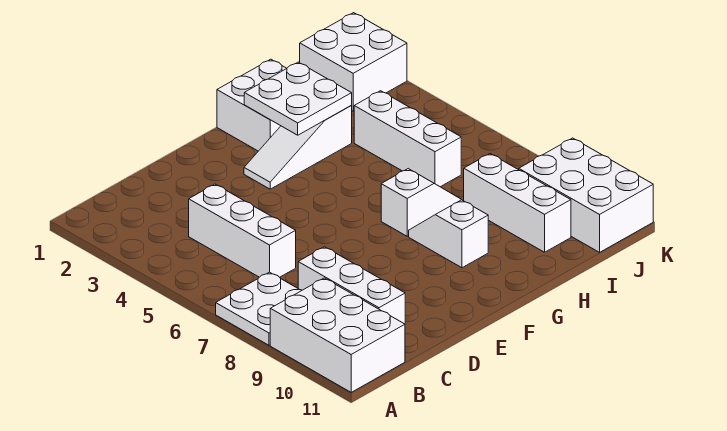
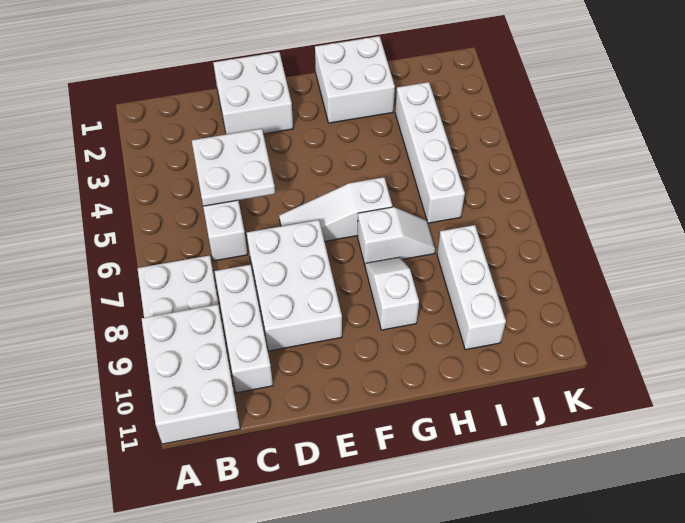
white 1x3 slope [244,106,352,189] -> white 1x3 slope moved to [279,177,392,241]
white 2x2 plate [244,62,352,135] -> white 2x2 plate moved to [192,129,275,206]
white 1x3 brick [354,91,461,187] -> white 1x4 brick [395,82,465,223]
white 2x2 brick [300,13,407,111] -> white 2x2 brick moved to [213,52,293,134]
white 2x3 brick [519,138,653,252] -> white 2x3 brick moved to [247,220,342,351]

